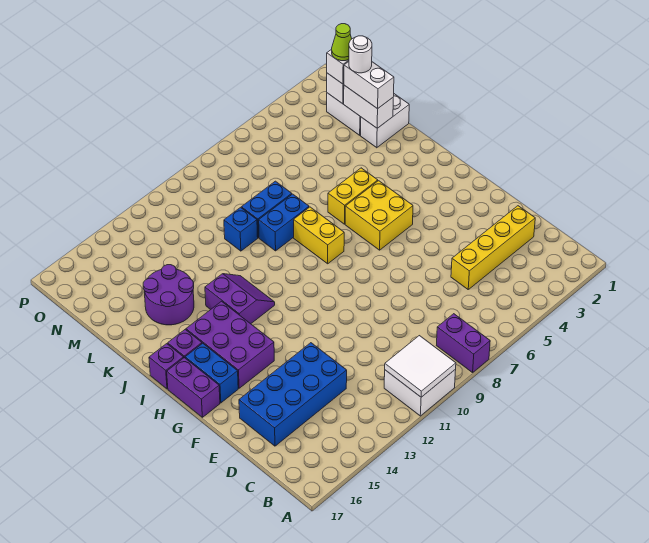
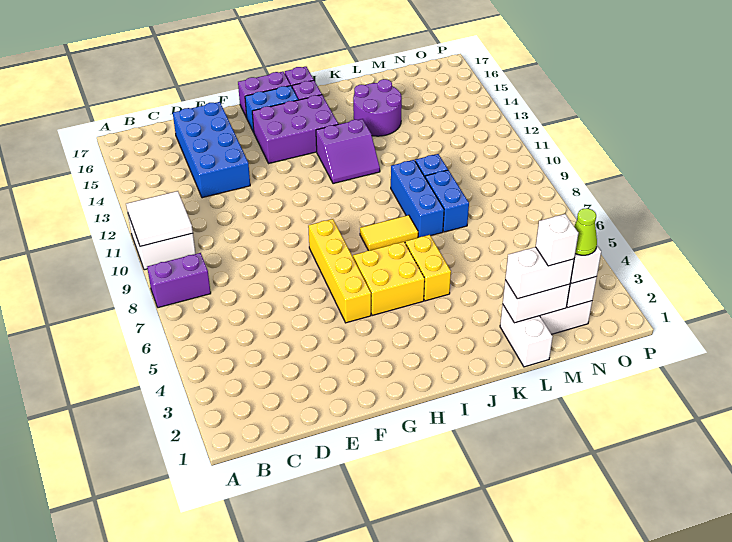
yellow 1x4 brick [451,206,535,289] -> yellow 1x4 brick moved to [308,219,371,323]
yellow 1x2 brick [294,207,344,264] -> yellow 1x2 tile [360,215,418,251]
blue 1x2 brick [259,194,309,251] -> blue 1x3 brick [391,160,444,237]
white 1x1 round brick [349,36,372,73] -> white 1x1 brick [536,214,578,266]

